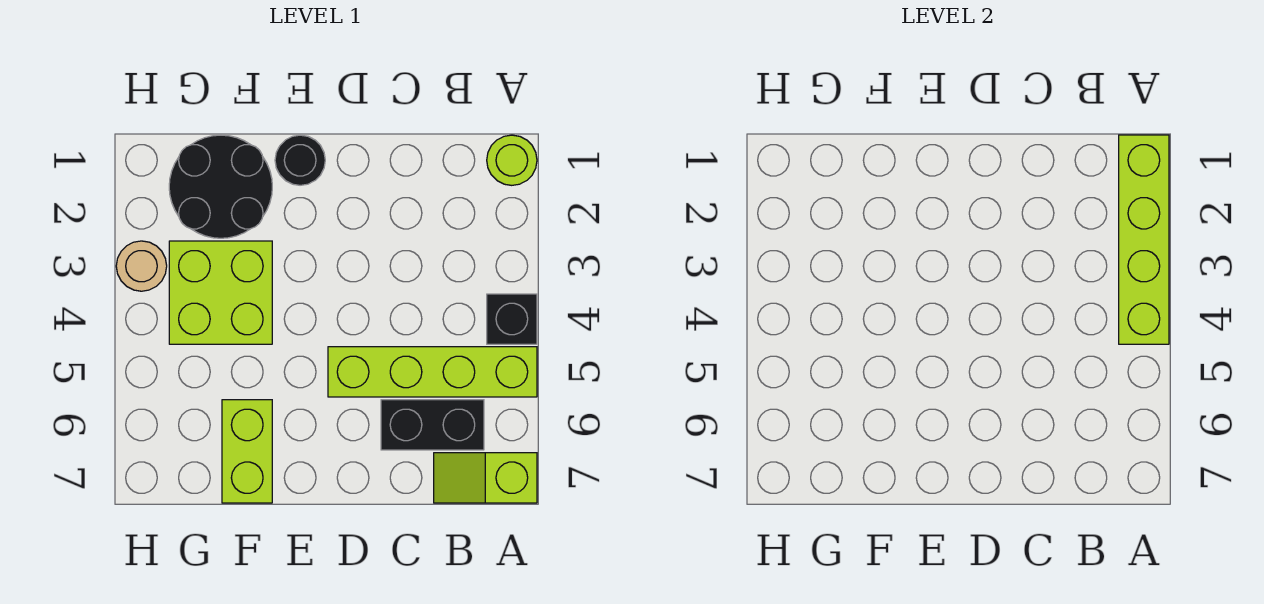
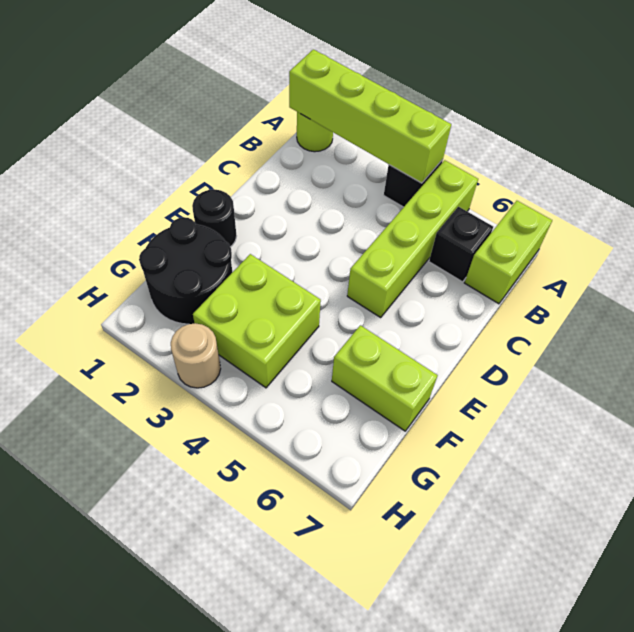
lime 1x2 slope [434,453,537,503] -> lime 1x2 brick [464,201,552,304]
black 1x2 brick [381,400,484,450] -> black 1x1 brick [429,207,493,282]

